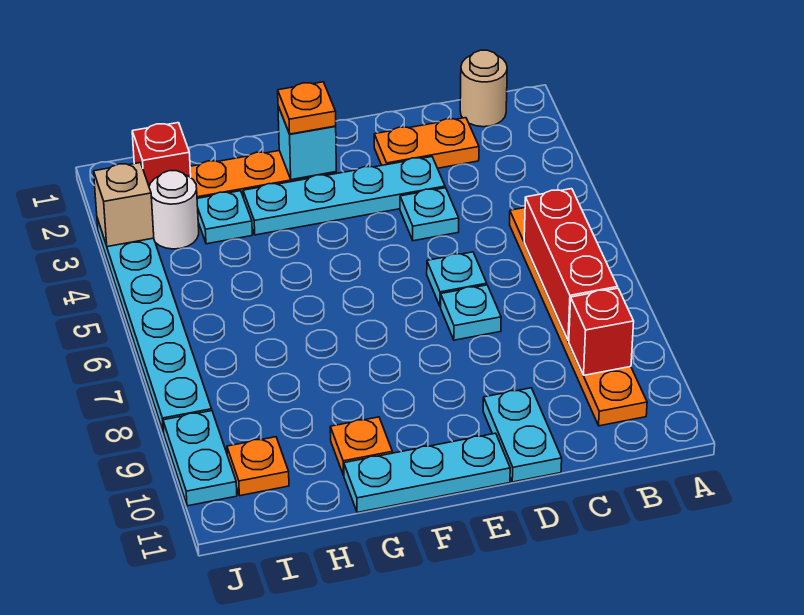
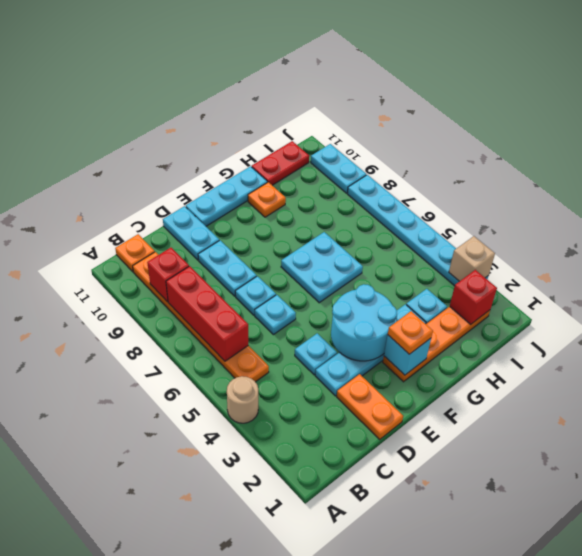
tan 1x1 round brick [460,50,507,127] -> tan 1x1 round brick moved to [227,376,258,423]
orange 1x2 plate [374,118,479,168] -> orange 1x2 plate turned to [337,374,403,439]
none -> cyan 1x2 plate [198,240,257,296]
none -> cyan 2x2 round brick [331,284,397,361]
none -> cyan 2x2 plate [281,232,363,303]
none -> red 1x2 plate [252,141,309,185]
white 1x1 round brick [149,171,199,249] -> none
orange 1x1 plate [227,437,289,496] -> orange 1x1 plate moved to [115,234,155,272]

